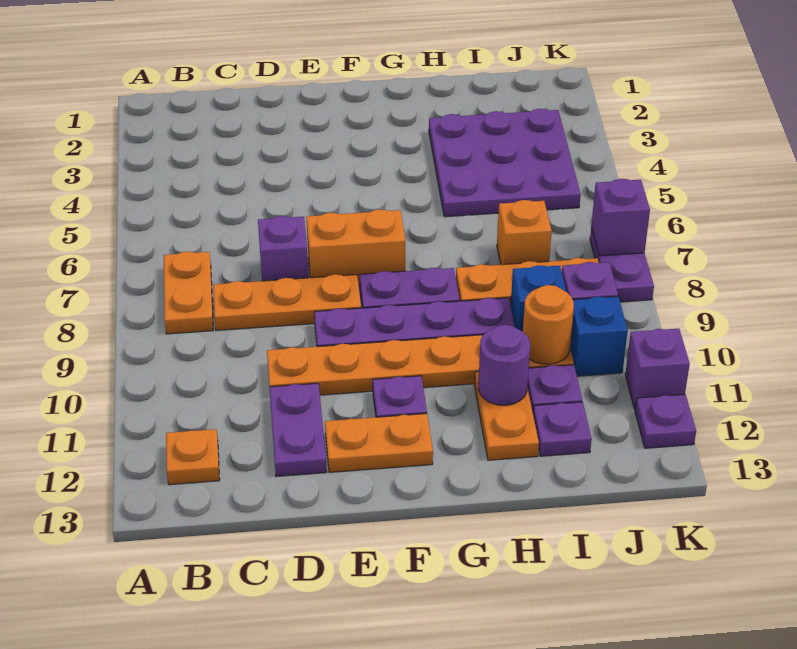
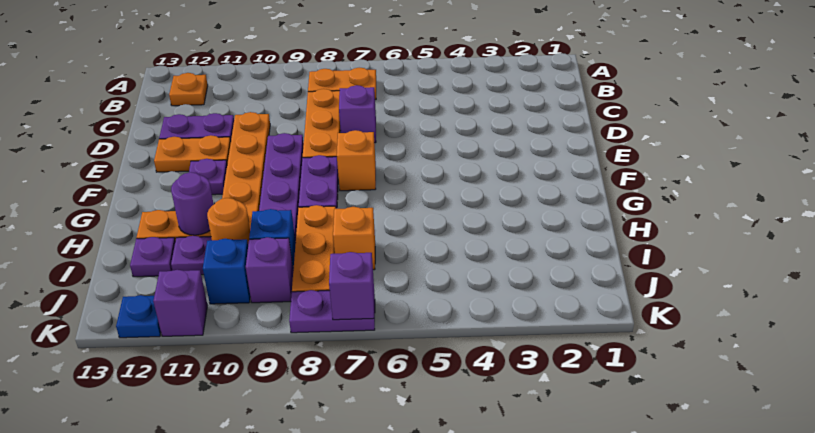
orange 1x2 brick [306,209,405,287] -> orange 1x1 brick [337,130,376,191]
orange 1x2 plate [325,414,433,472] -> orange 1x2 plate turned to [154,135,231,172]
purple 3x3 plate [429,109,581,217] -> none
purple 1x1 plate [635,394,696,448] -> blue 1x1 plate [116,295,161,338]

